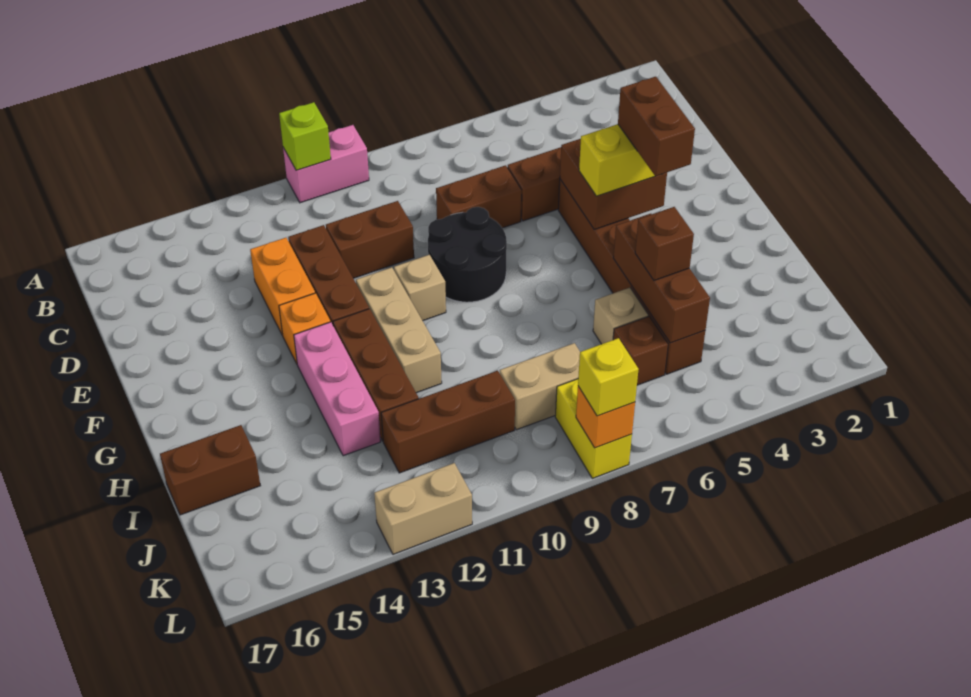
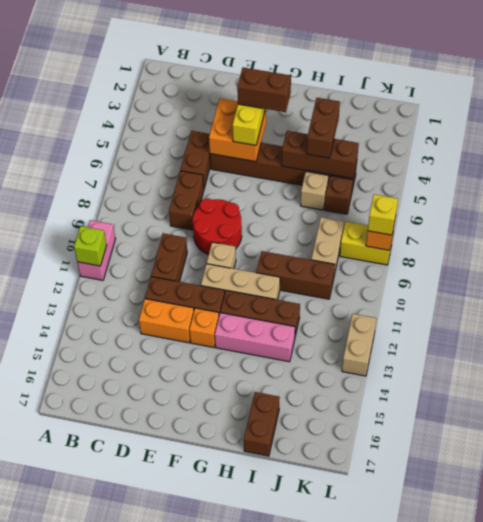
brown 2x2 brick [560,139,667,229] -> orange 2x2 brick [209,99,266,162]
black 2x2 round brick [428,207,507,302] -> red 2x2 round brick [193,199,242,255]
brown 1x1 brick [635,207,694,280] -> brown 1x2 brick [306,98,340,158]
brown 1x3 brick [381,371,515,473] -> brown 1x3 brick turned to [256,251,335,299]

